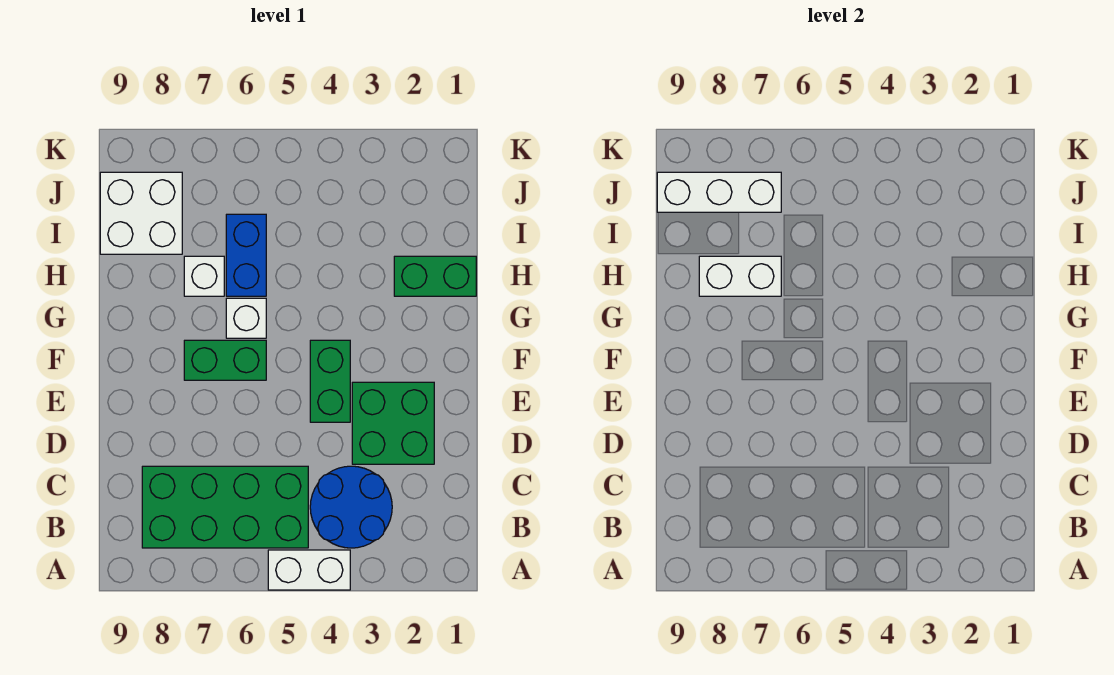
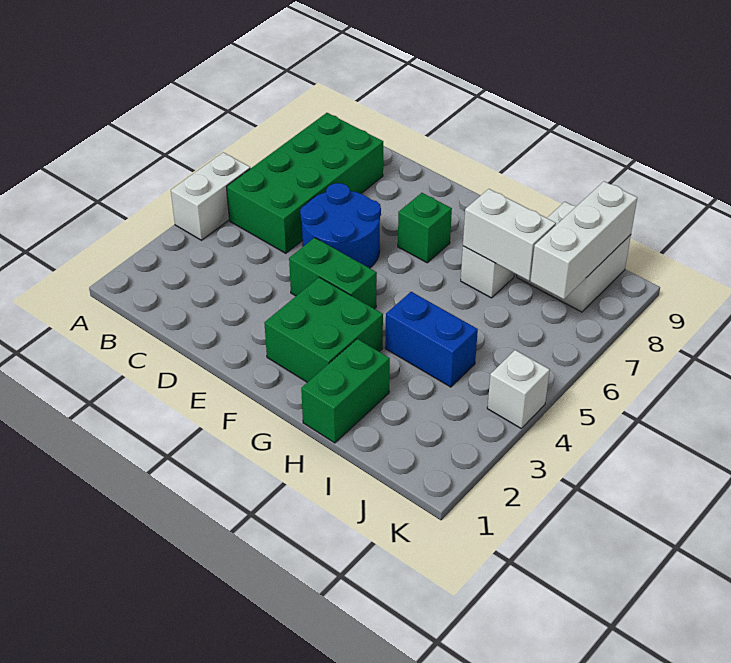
blue 2x2 round brick [310,466,392,548] -> blue 2x2 round brick moved to [300,183,381,268]
green 2x2 brick [352,382,434,464] -> green 2x2 brick moved to [264,277,383,382]
green 1x2 brick [184,340,266,380] -> green 1x1 brick [398,193,452,263]
white 1x1 brick [226,298,266,338] -> white 1x1 brick moved to [487,350,550,428]
blue 1x2 brick [226,214,266,296] -> blue 1x2 brick moved to [385,292,478,387]
white 1x2 brick [699,256,781,296] -> white 1x2 brick turned to [463,189,556,281]

